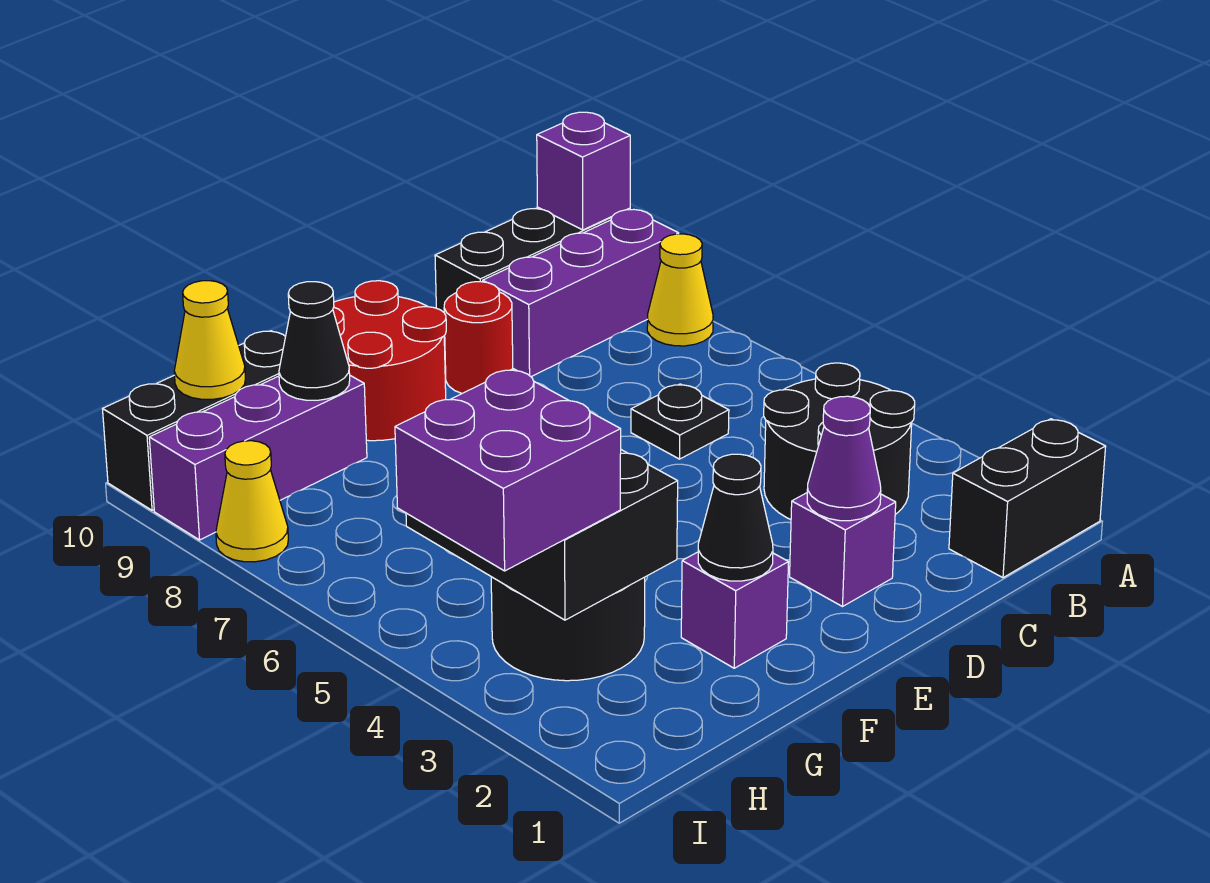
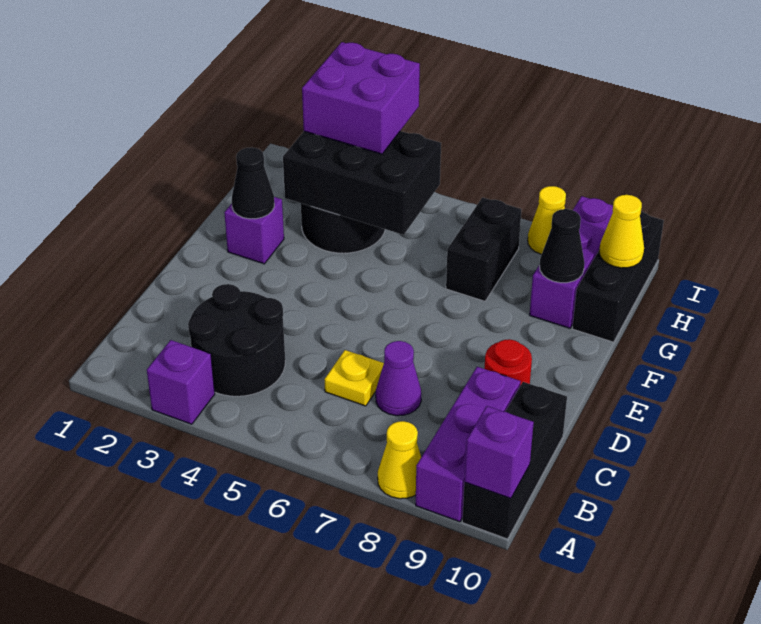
black 1x2 brick [949,419,1106,578] -> black 1x2 brick moved to [446,197,522,301]
black 1x1 plate [631,384,729,459] -> yellow 1x1 plate [325,350,384,406]
purple 1x1 brick [790,493,896,606] -> purple 1x1 brick moved to [147,340,215,424]
purple 1x1 cone [807,396,881,521] -> purple 1x1 cone moved to [376,341,421,416]
red 2x2 round brick [333,281,446,441] -> none

